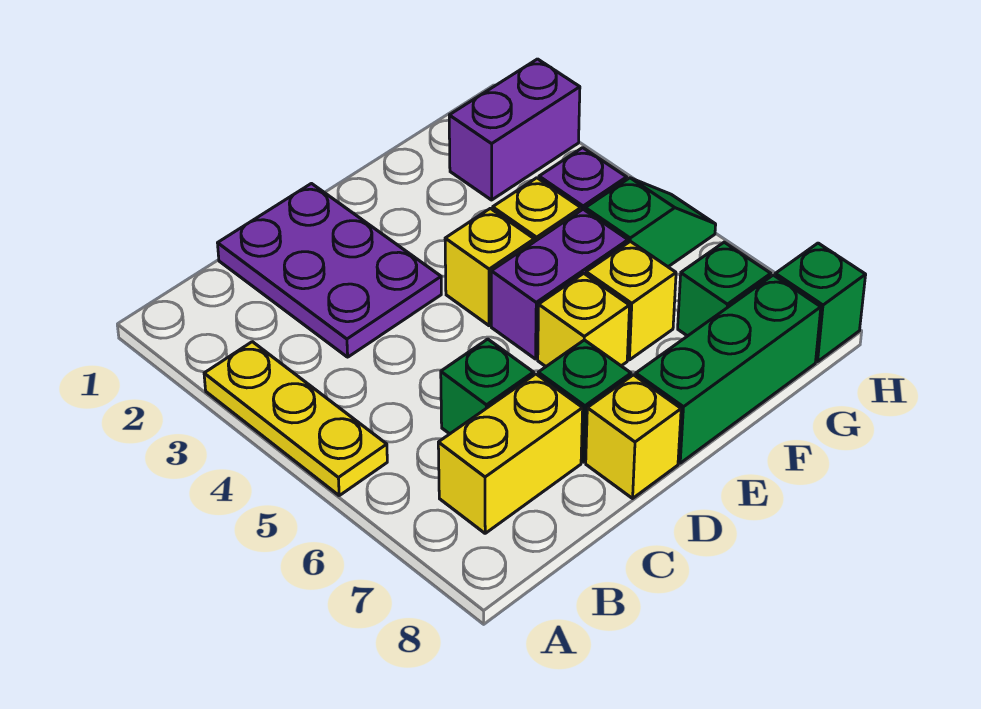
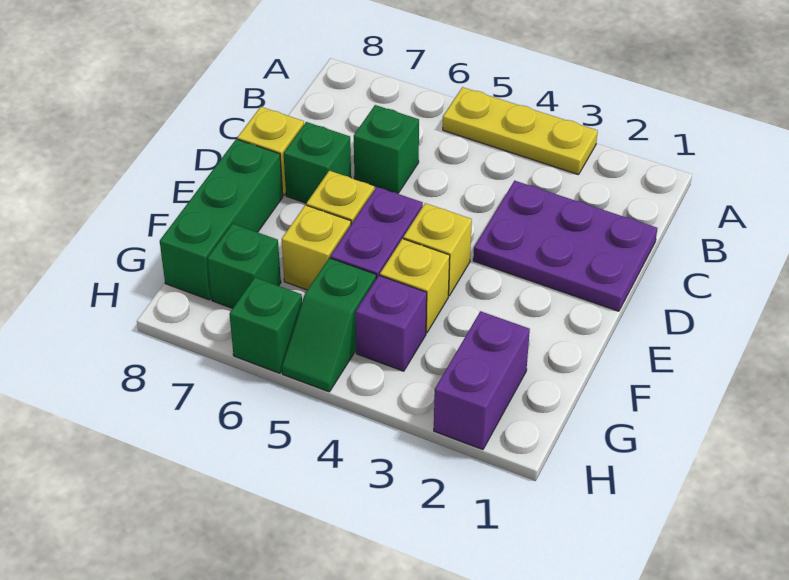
yellow 1x2 brick [438,374,583,533] -> none
green 1x1 brick [775,243,866,362] -> green 1x1 brick moved to [230,278,302,373]

